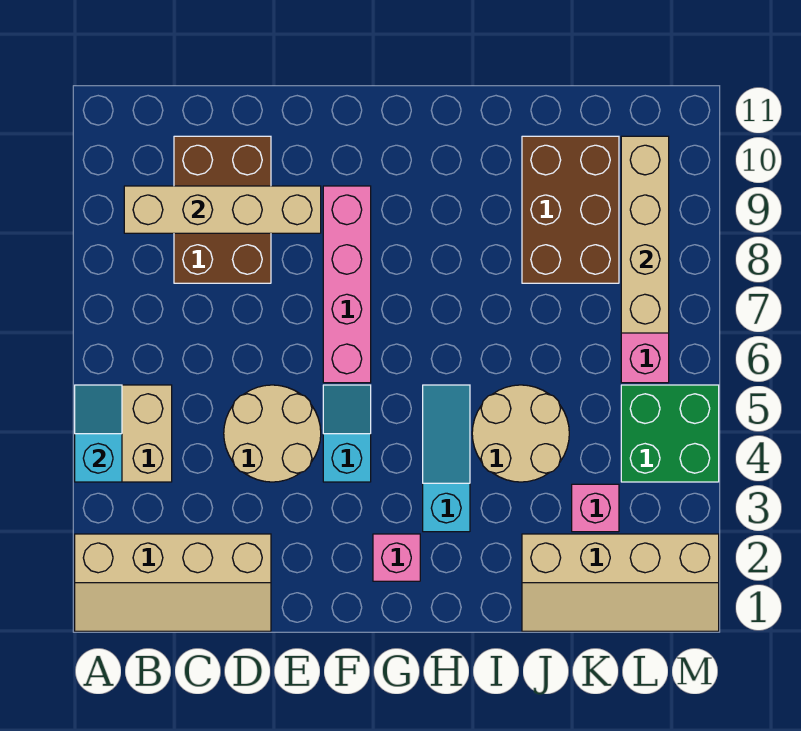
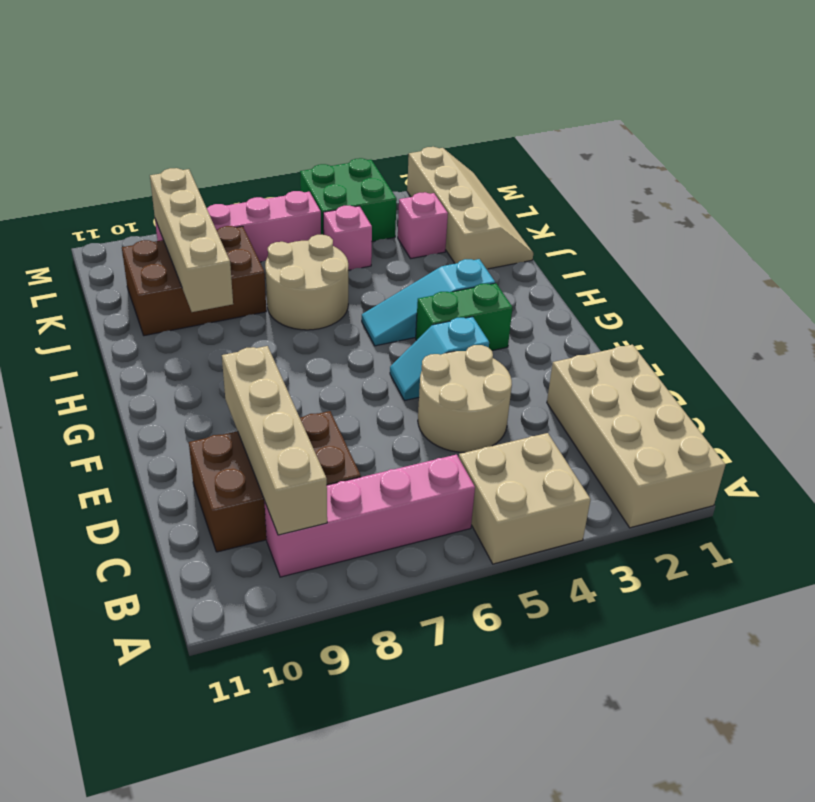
tan 2x4 slope [75,534,271,631] -> tan 2x4 brick [547,345,725,528]
cyan 1x2 slope [75,385,122,482] -> none
pink 1x4 brick [323,186,371,383] -> pink 1x4 brick moved to [264,455,475,577]
pink 1x1 brick [373,534,420,581] -> pink 1x1 brick moved to [323,206,372,270]
none -> green 1x2 brick [416,283,513,351]
tan 2x2 round brick [472,385,569,482] -> tan 2x2 round brick moved to [265,235,348,330]
tan 1x4 brick [621,136,669,333] -> tan 1x4 brick turned to [150,168,233,312]

